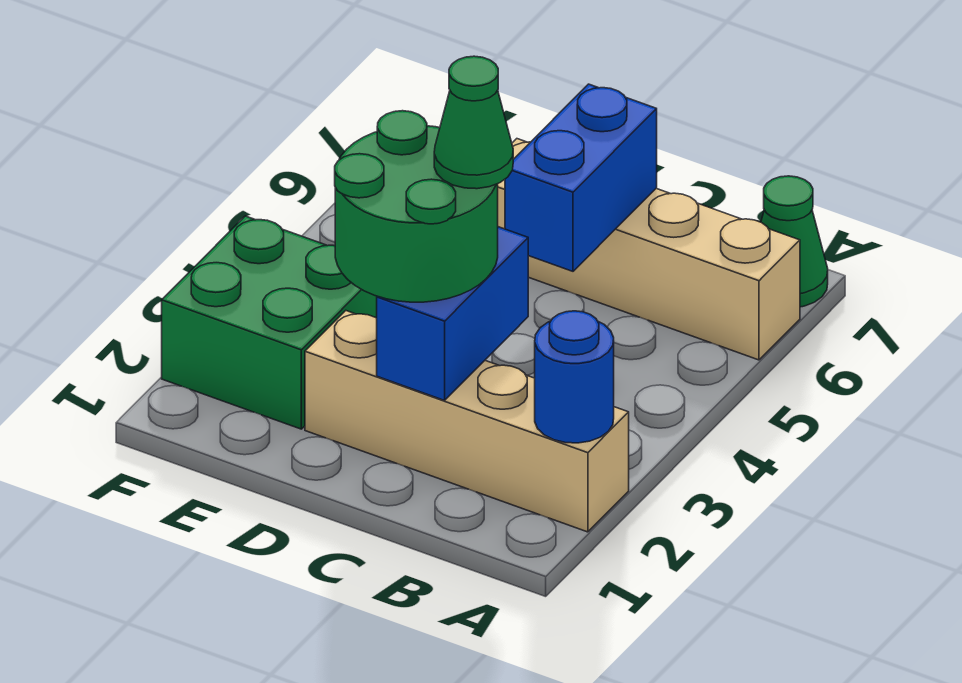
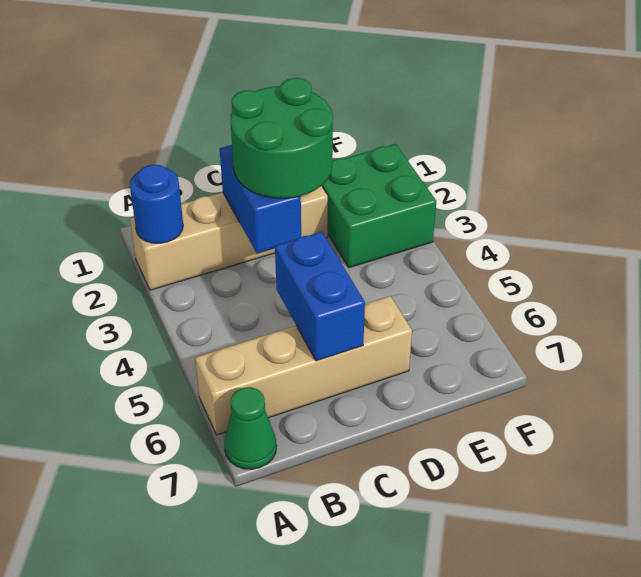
green 1x1 cone [434,56,513,189] -> none

